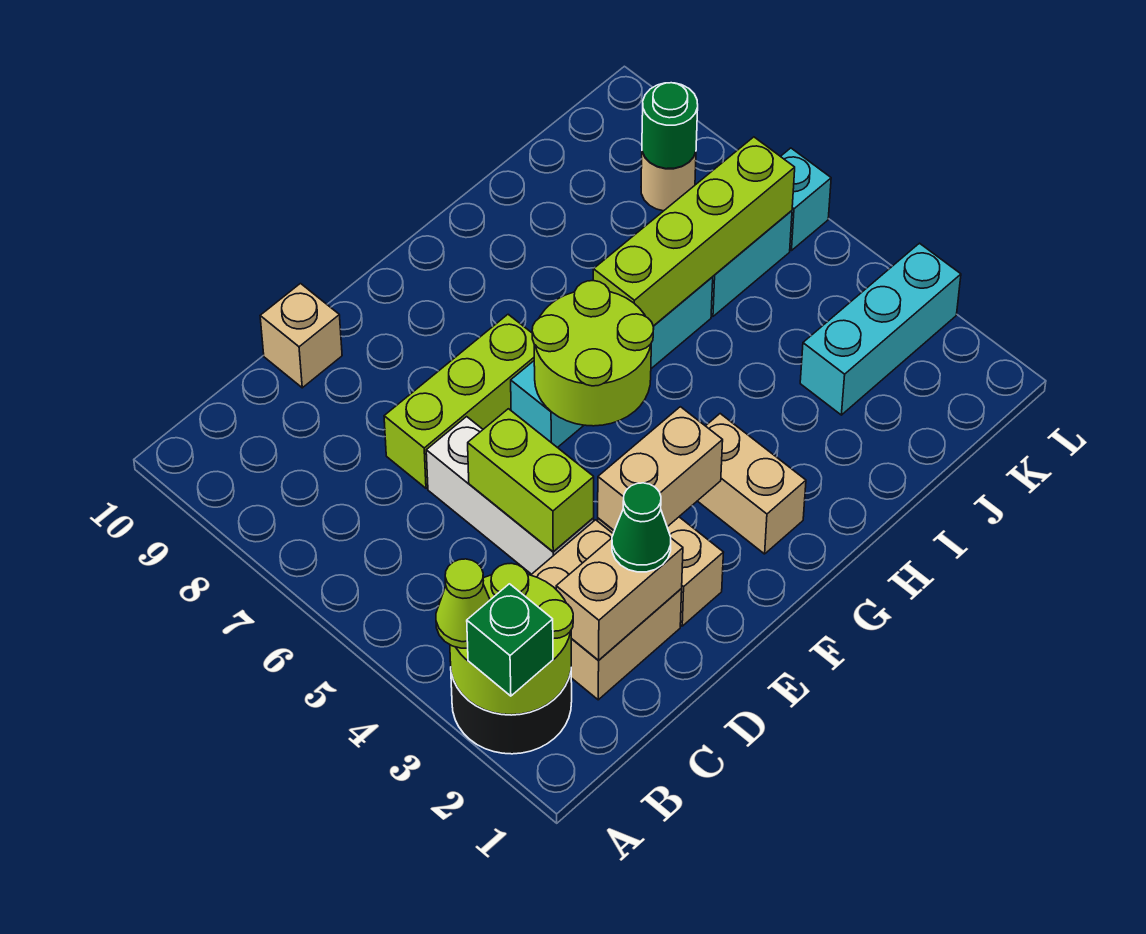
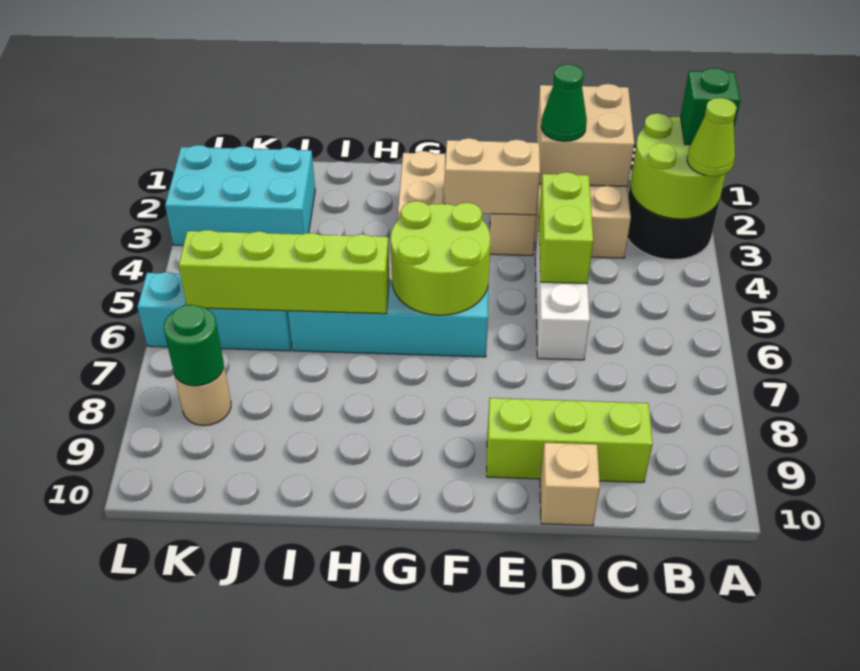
tan 1x2 brick [556,538,683,660] -> tan 2x2 brick [537,84,634,186]
lime 1x3 brick [384,314,534,488] -> lime 1x3 brick moved to [487,398,653,482]
cyan 1x3 brick [800,243,961,415] -> cyan 2x3 brick [165,145,315,245]

